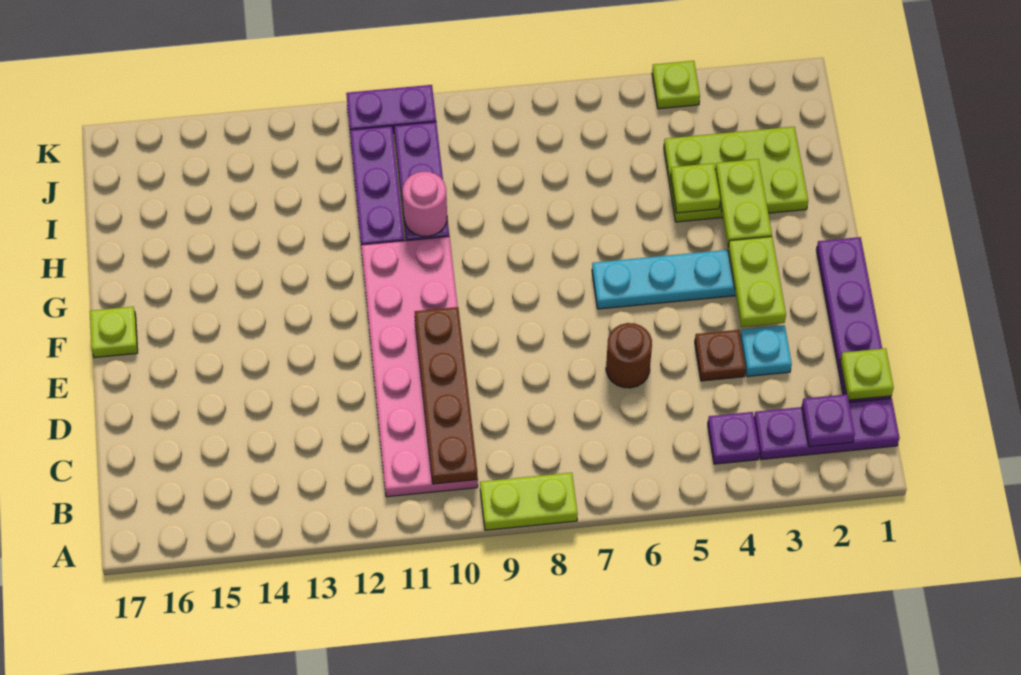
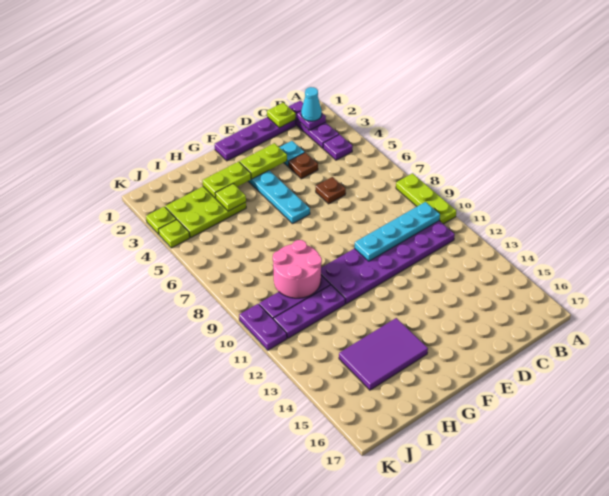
lime 1x2 plate [480,473,578,530] -> lime 1x3 plate [396,173,456,224]
none -> cyan 1x1 cone [301,87,322,121]
pink 2x6 plate [361,237,478,497] -> purple 2x6 plate [321,221,455,304]
brown 1x4 plate [415,307,478,484] -> cyan 1x4 plate [354,202,440,261]
brown 1x1 round brick [606,323,652,388] -> brown 1x1 plate [316,177,346,204]
lime 1x1 plate [90,307,138,358] -> lime 1x1 plate moved to [146,207,176,234]
none -> purple 2x3 tile [339,318,428,390]
lime 2x3 plate [664,127,808,222] -> lime 2x3 plate turned to [165,187,246,237]
pink 1x1 round brick [403,172,447,236] -> pink 2x2 round brick [273,240,322,298]

